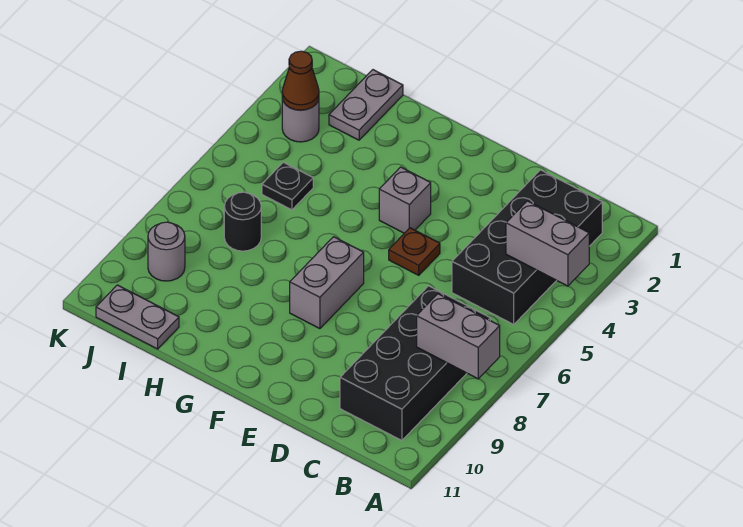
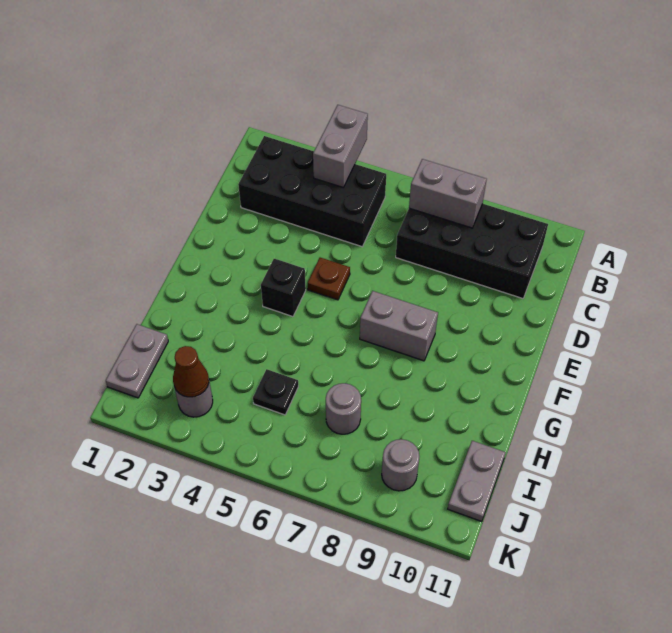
grey 1x2 brick [417,294,500,379] -> grey 1x2 brick turned to [409,159,487,228]
grey 1x1 brick [379,167,431,233] -> black 1x1 brick [261,259,306,317]
grey 1x2 plate [329,70,403,140] -> grey 1x2 plate turned to [106,324,168,398]
black 1x1 round brick [224,192,261,251] -> grey 1x1 round brick [326,383,361,434]

